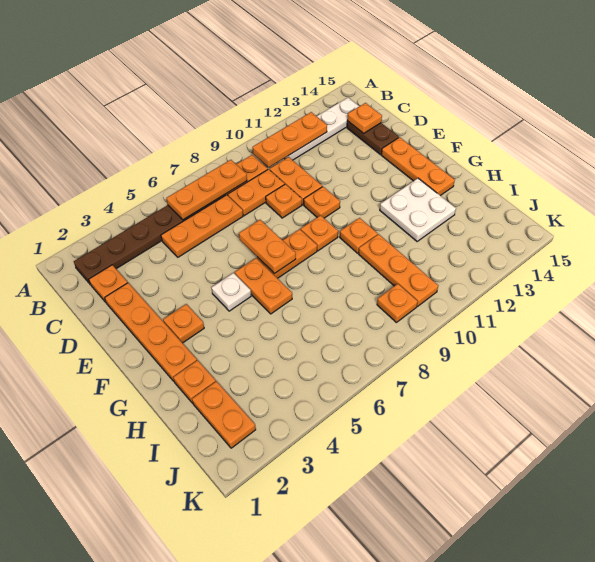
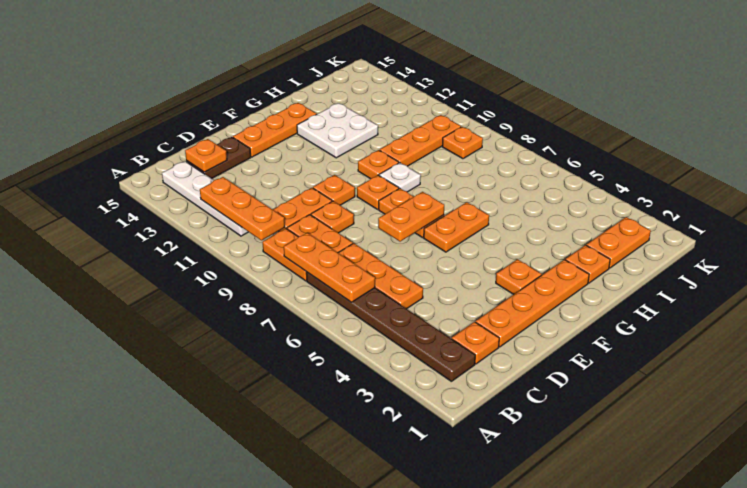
white 1x1 plate [212,273,251,311] -> white 1x1 plate moved to [379,163,421,192]

